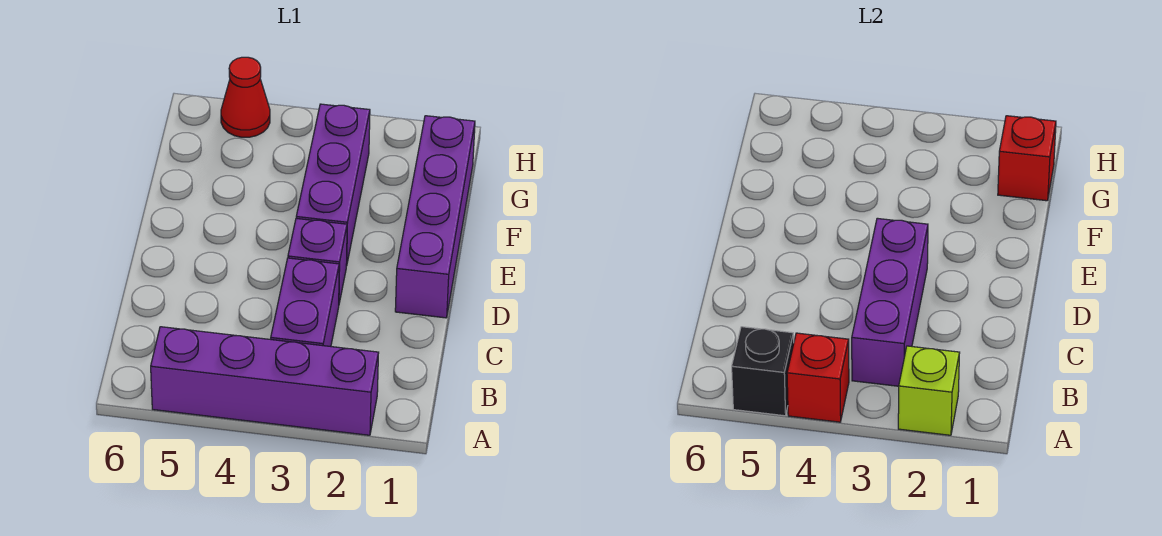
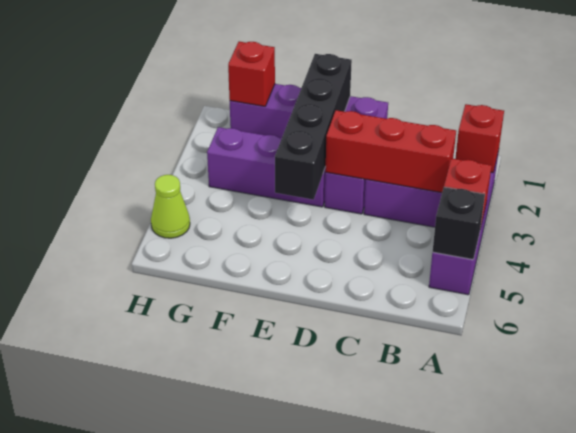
lime 1x1 brick [898,346,960,435] -> red 1x1 brick [455,104,504,172]
purple 1x3 brick [852,218,928,386] -> red 1x3 brick [325,110,456,193]
none -> black 1x4 brick [275,54,352,200]
red 1x1 cone [221,57,270,137] -> lime 1x1 cone [151,175,190,238]

